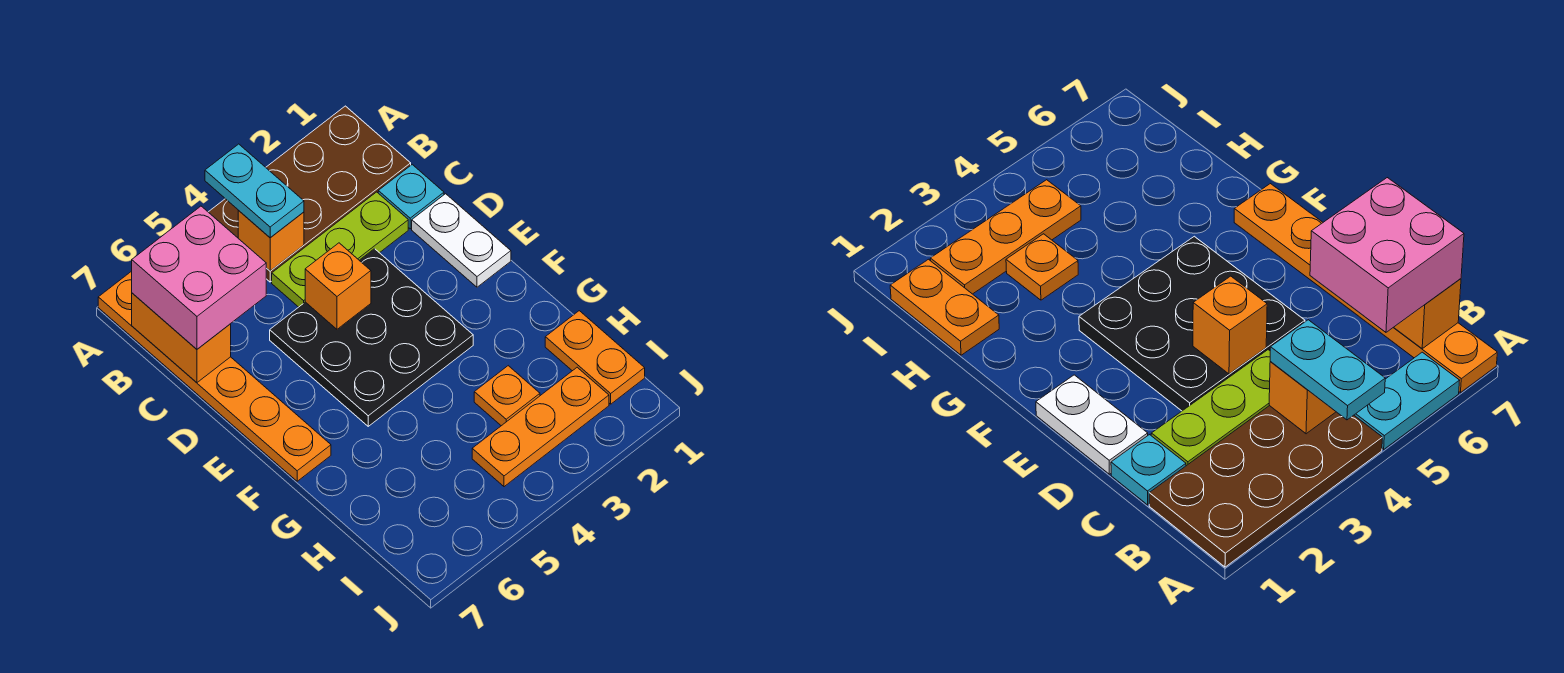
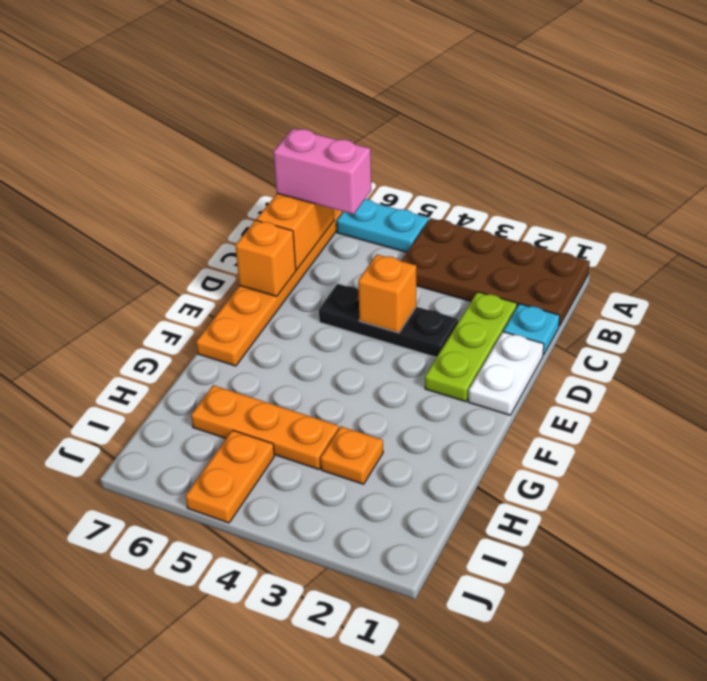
cyan 1x2 plate [205,144,304,238] -> none
orange 1x1 brick [238,211,304,271] -> orange 1x1 brick moved to [235,220,296,296]
pink 2x2 brick [132,206,266,349] -> pink 1x2 brick [274,129,371,214]
lime 1x3 plate [272,192,408,307] -> lime 1x3 plate turned to [425,292,517,402]
black 3x3 plate [270,249,473,426] -> black 1x3 plate [319,284,458,357]
orange 1x2 plate [545,311,645,404] -> orange 1x2 plate moved to [186,430,274,523]
orange 1x3 plate [472,367,609,487] -> orange 1x3 plate moved to [191,385,339,469]

